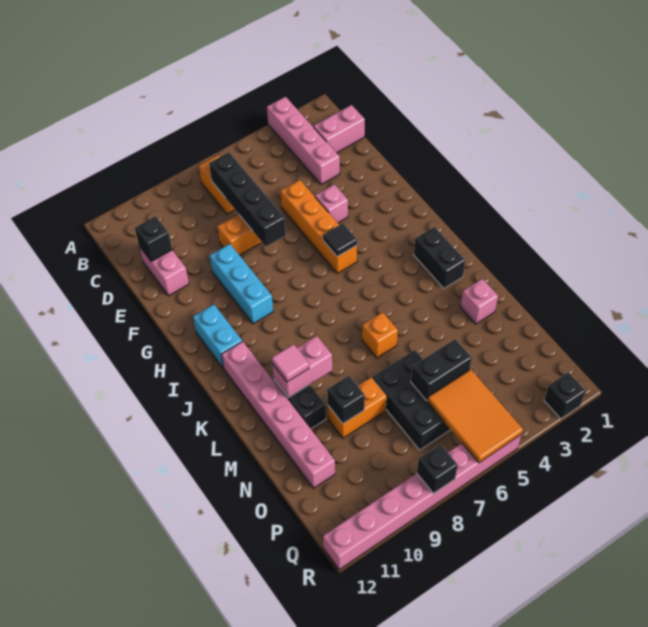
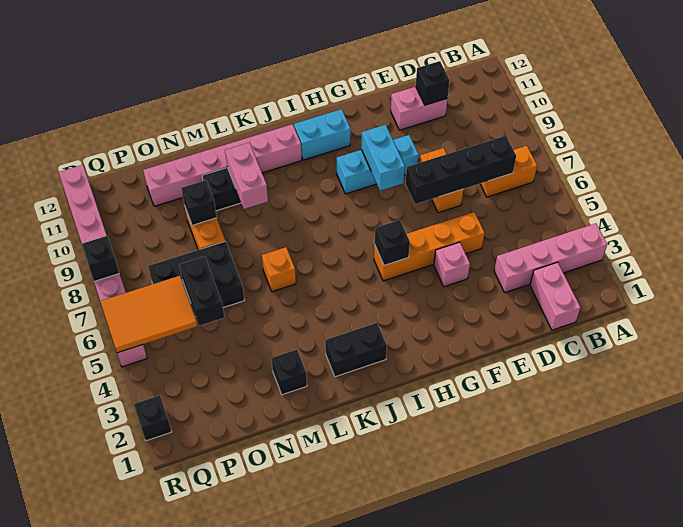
none -> cyan 1x2 brick [361,125,405,191]
black 1x1 tile [323,223,357,257] -> black 1x1 brick [375,220,410,265]
pink 1x1 tile [272,344,309,382] -> none
pink 1x1 brick [461,279,498,324] -> black 1x1 brick [271,349,307,395]

